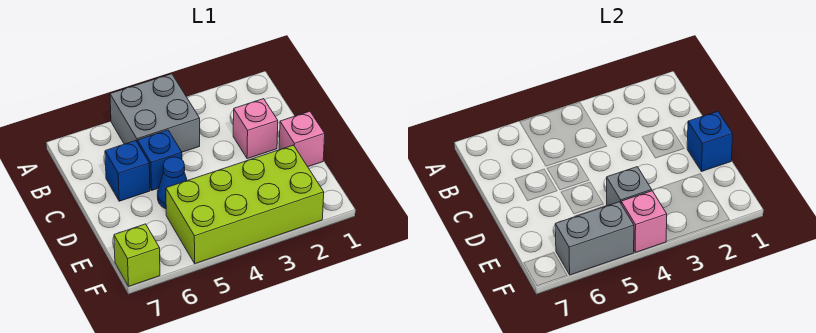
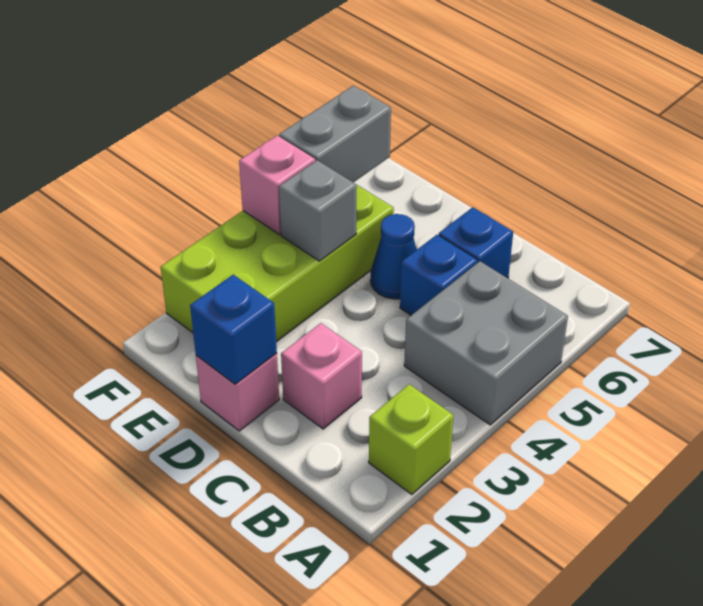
lime 1x1 brick [114,224,160,286] -> lime 1x1 brick moved to [369,384,454,494]

